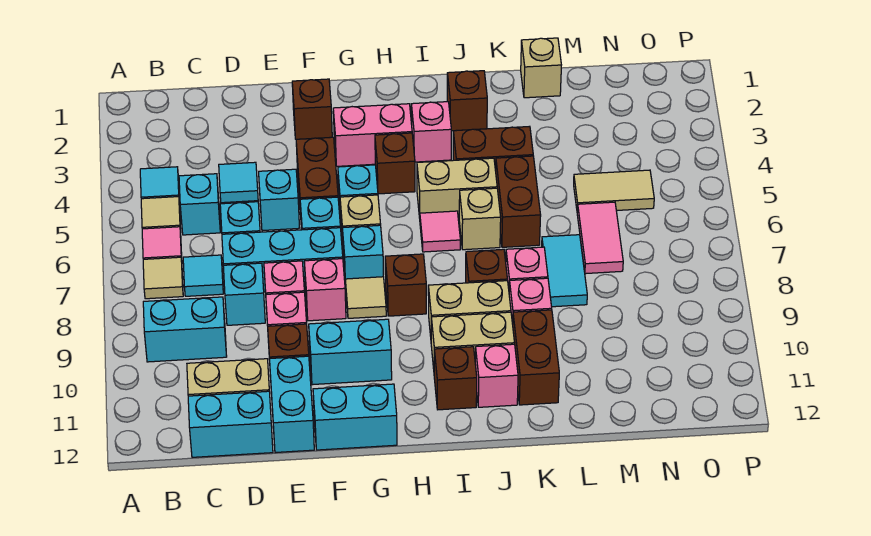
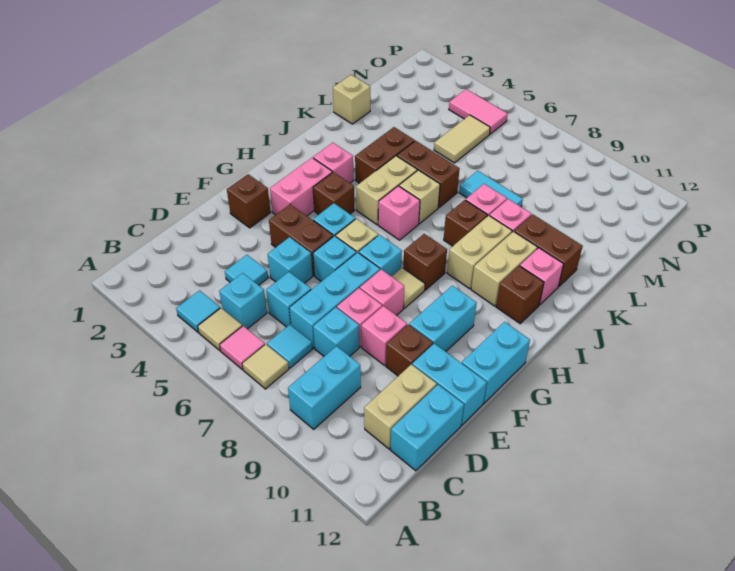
pink 1x1 tile [420,211,460,252] -> pink 1x1 brick [378,186,420,240]
brown 1x1 brick [447,71,487,131] -> none
pink 1x2 tile [577,202,623,274] -> pink 1x2 tile moved to [449,89,508,134]

